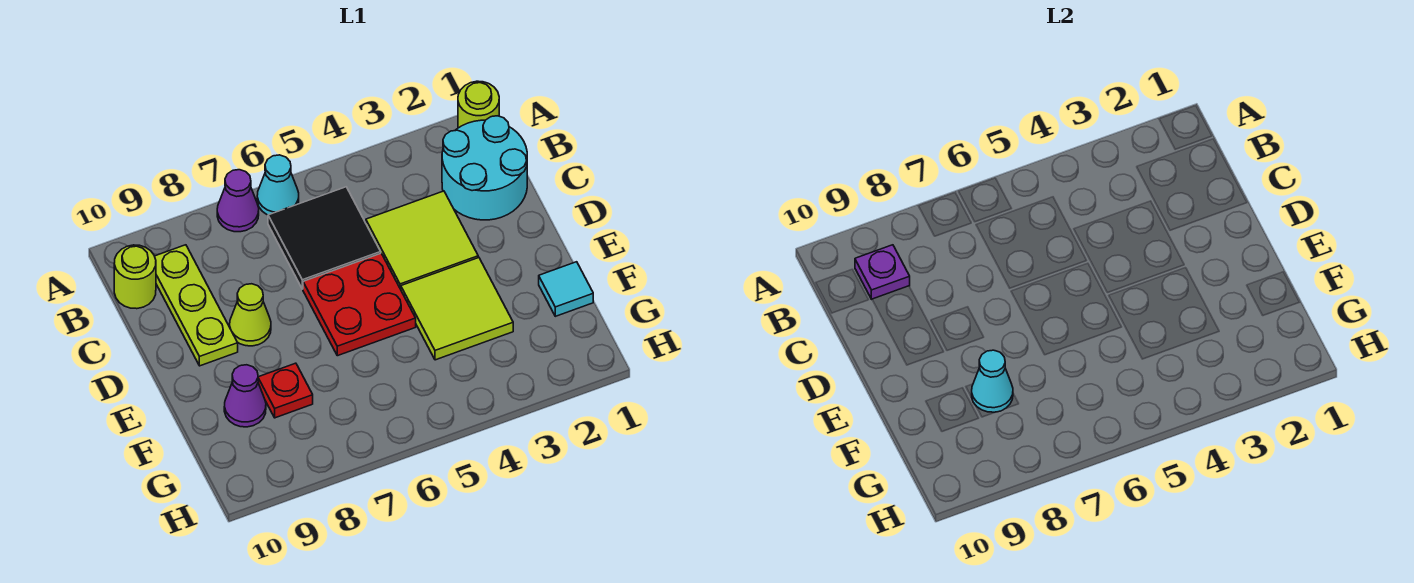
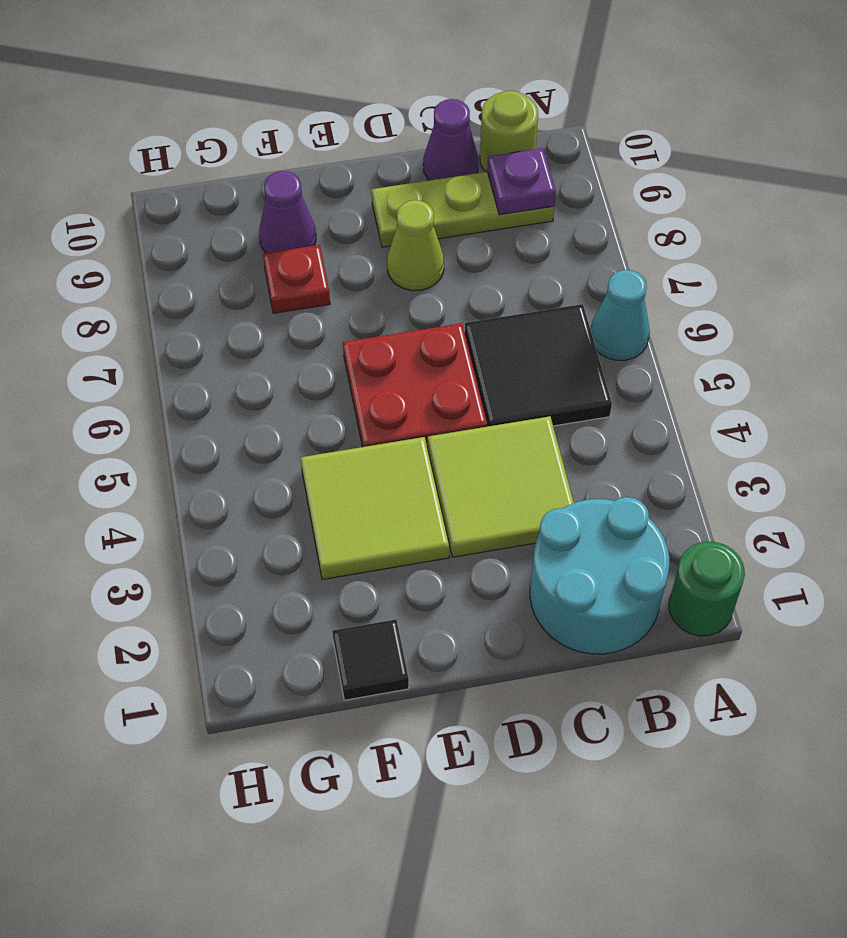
lime 1x1 round brick [458,81,499,128] -> green 1x1 round brick [669,542,745,636]
purple 1x1 cone [217,170,259,232] -> purple 1x1 cone moved to [423,99,478,180]
cyan 1x1 tile [539,262,593,316] -> black 1x1 tile [332,619,409,700]
cyan 1x1 cone [972,350,1013,413] -> none

